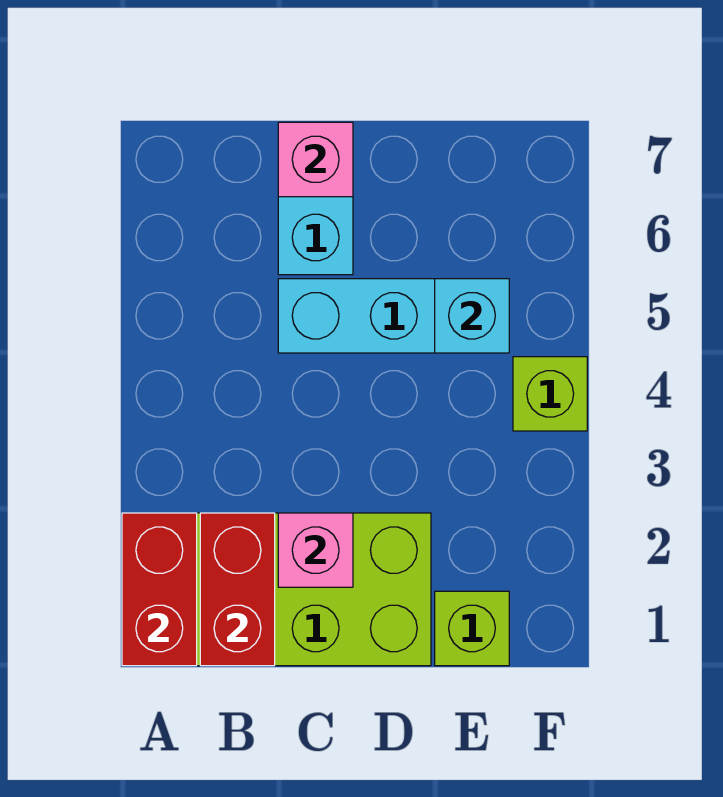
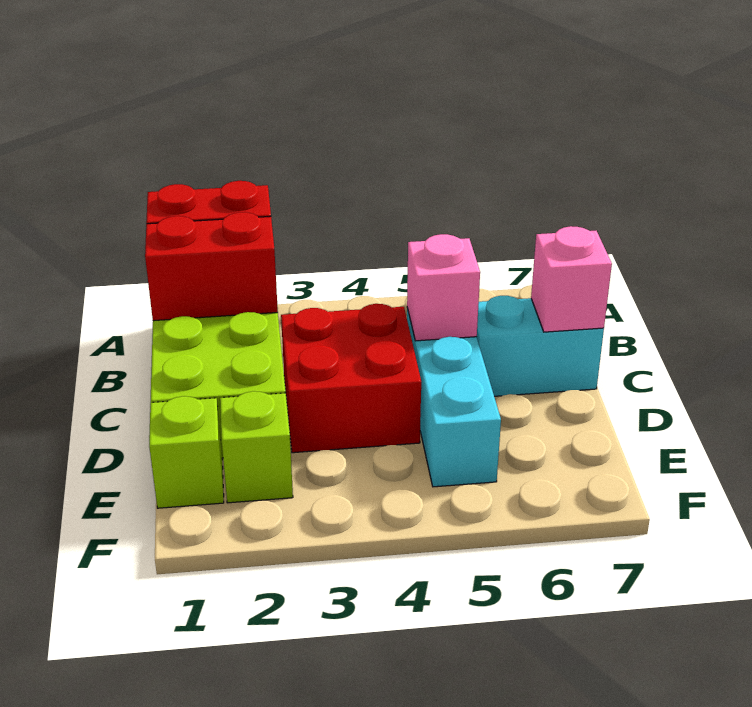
pink 1x1 brick [278,513,353,587] -> pink 1x1 brick moved to [407,234,480,341]
none -> red 2x2 brick [281,304,421,453]
cyan 1x1 brick [435,279,509,353] -> none
lime 1x1 brick [513,357,587,431] -> lime 1x1 brick moved to [220,391,293,503]

